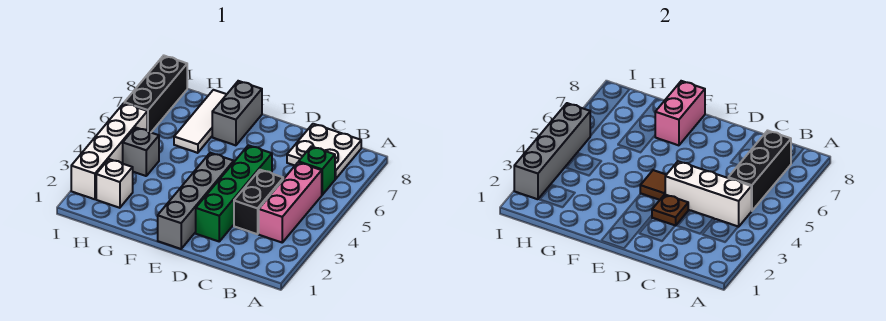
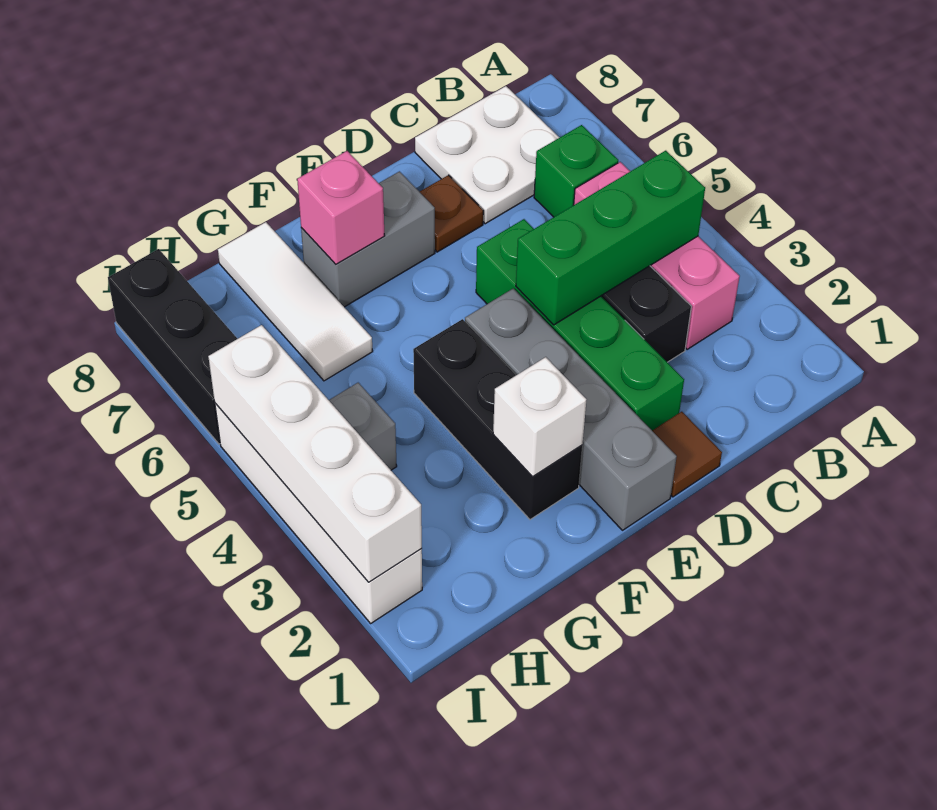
white 1x3 brick [665,161,751,227] -> green 1x3 brick [516,151,705,325]
black 1x3 brick [728,131,791,211] -> black 1x3 brick moved to [413,319,582,520]
brown 1x1 plate [652,195,688,226] -> brown 1x1 plate moved to [420,175,483,252]
brown 1x1 tile [640,170,666,200] -> brown 1x1 tile moved to [652,412,722,497]
grey 1x2 brick [212,81,262,145] -> grey 1x2 brick turned to [301,171,435,307]
pink 1x2 brick [655,81,705,145] -> pink 1x1 brick [297,151,385,264]
white 1x1 brick [96,159,133,208] -> white 1x1 brick moved to [493,357,587,477]
grey 1x4 brick [514,103,591,199] -> white 1x4 brick [208,325,422,582]

